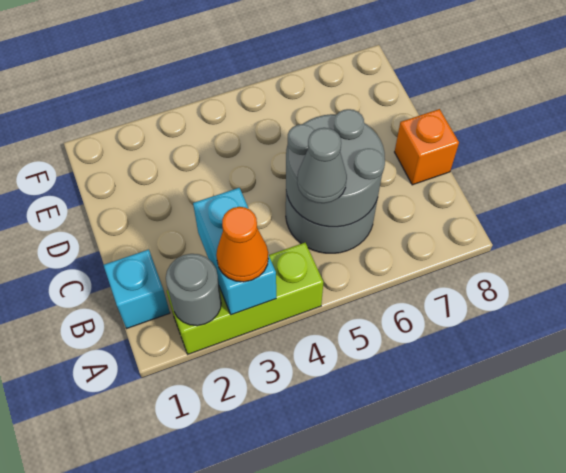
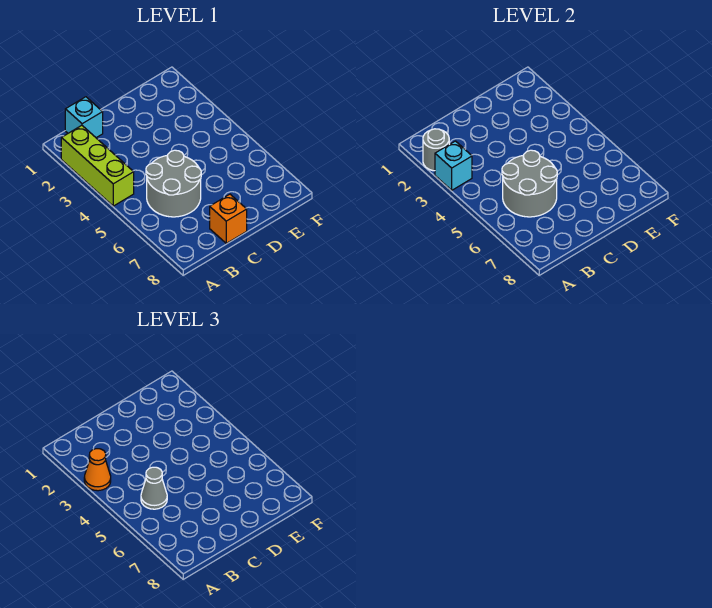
cyan 1x2 brick [193,188,276,315] -> cyan 1x1 brick [435,141,472,190]

